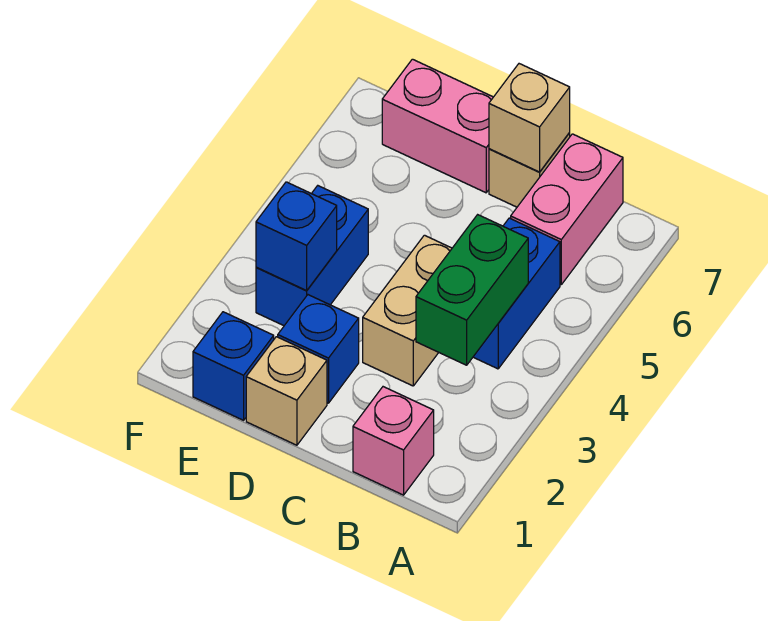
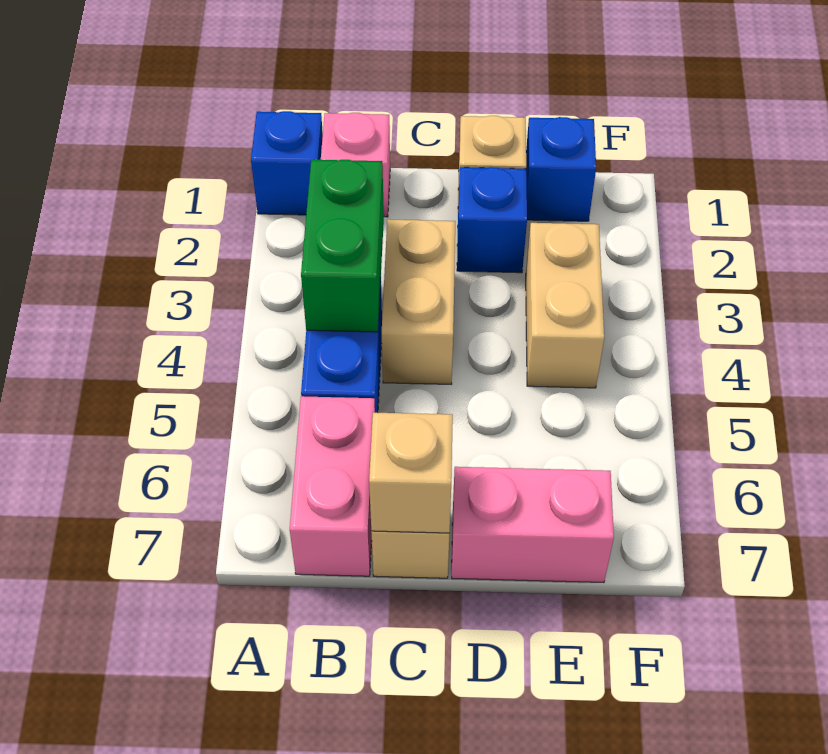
blue 1x2 brick [256,186,368,326] -> tan 1x2 brick [526,223,604,388]
blue 1x1 brick [256,182,337,290] -> blue 1x1 brick moved to [251,111,323,215]

